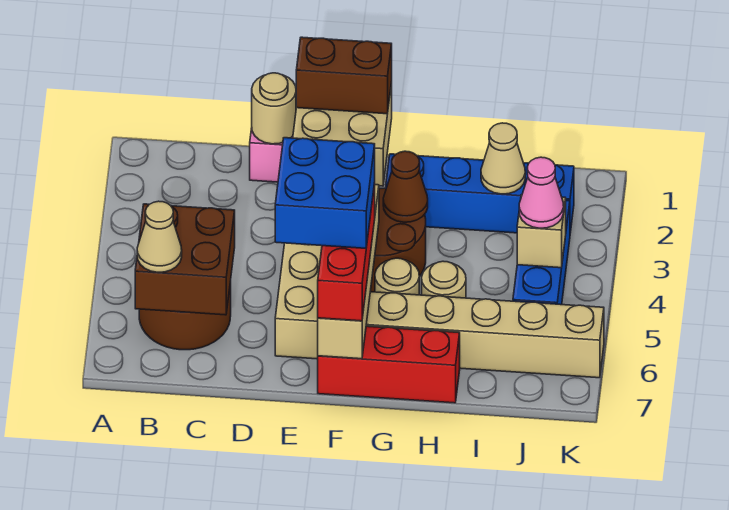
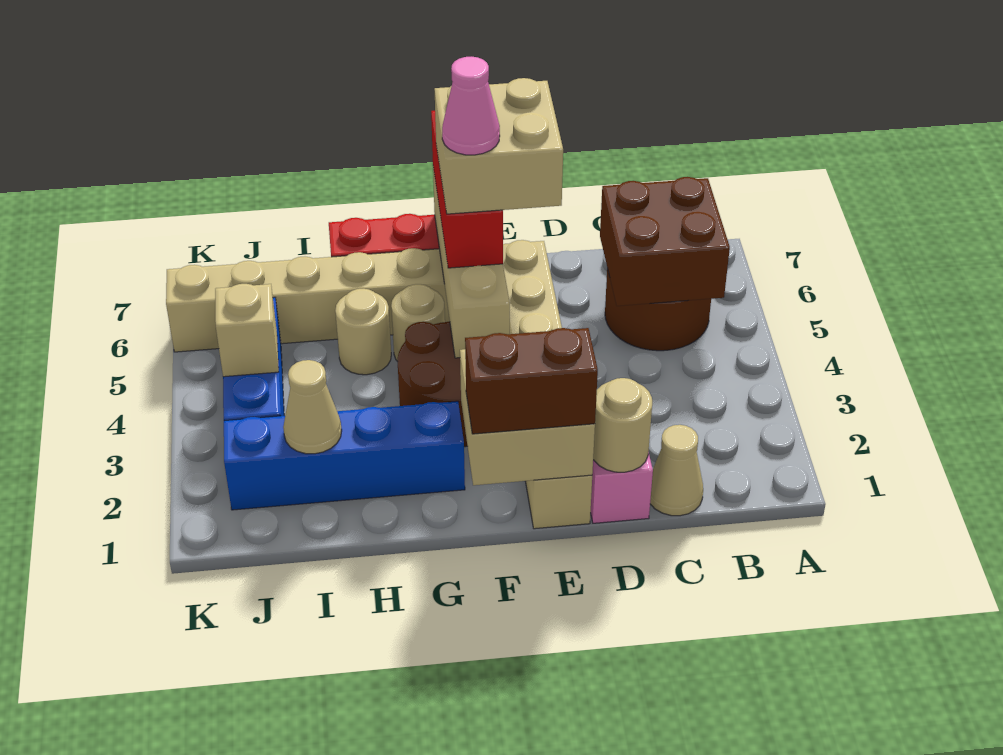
tan 1x1 cone [137,201,182,272] -> tan 1x1 cone moved to [650,425,703,516]
blue 2x2 brick [275,138,375,248] -> tan 2x2 brick [435,78,563,214]
brown 1x1 cone [383,151,428,222] -> none
pink 1x1 cone [519,157,564,228] -> pink 1x1 cone moved to [442,57,500,155]

